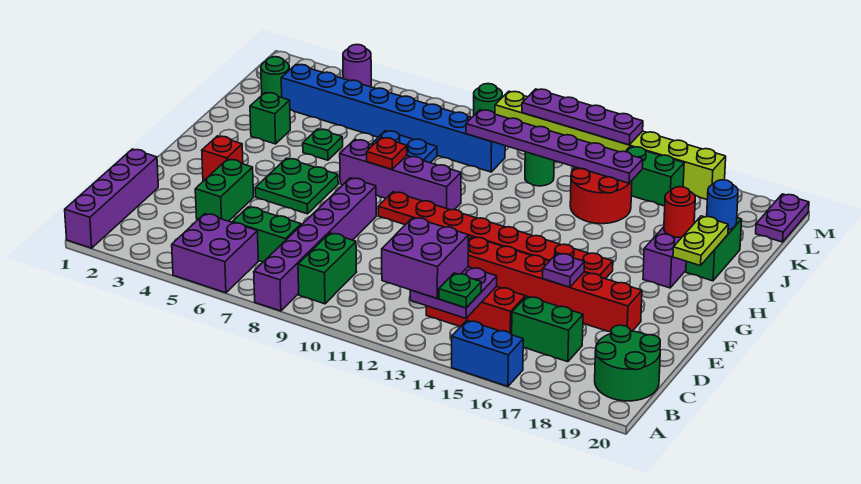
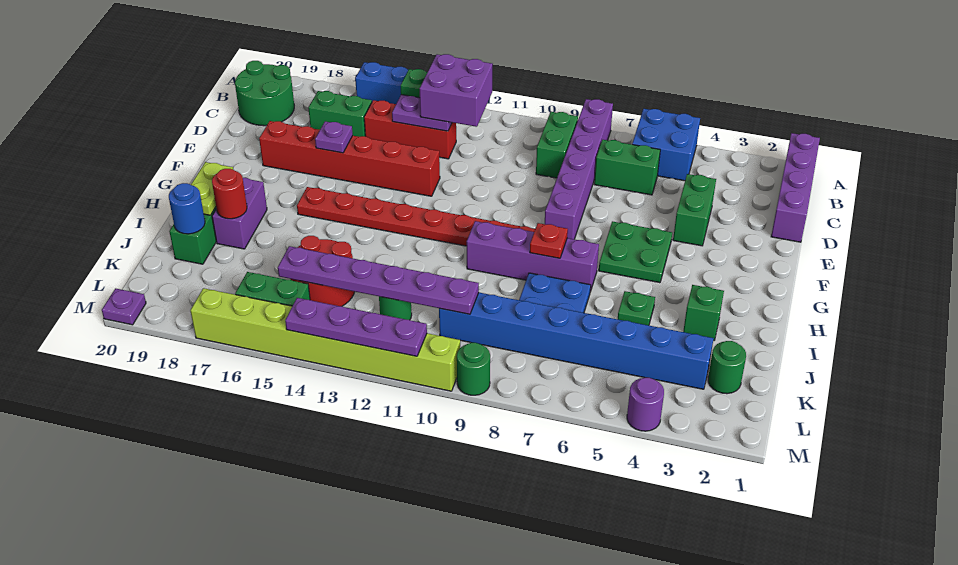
purple 2x2 brick [172,214,258,293] -> blue 2x2 brick [632,109,700,181]
red 1x1 brick [202,136,243,181] -> none
purple 1x2 plate [756,194,809,242] -> purple 1x1 plate [102,288,146,325]

